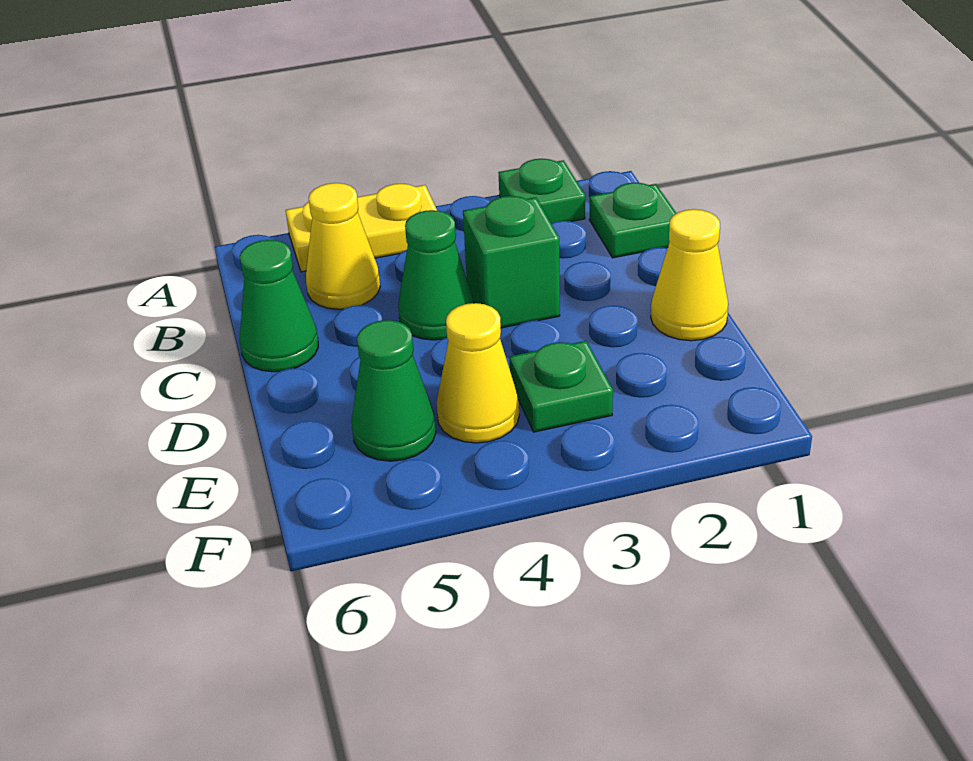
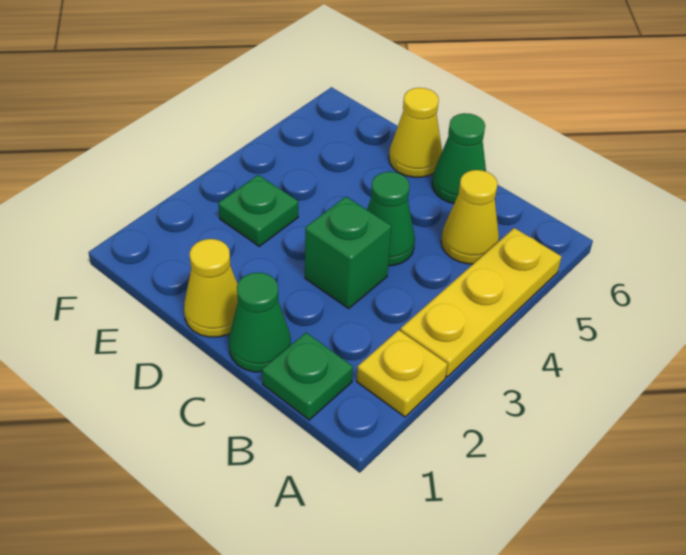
green 1x1 plate [499,159,585,223] -> yellow 1x1 plate [357,330,448,417]
yellow 1x2 plate [286,184,437,272] -> yellow 1x3 plate [400,228,562,377]
yellow 1x1 cone [437,303,519,443] -> yellow 1x1 cone moved to [389,88,442,177]
green 1x1 cone [352,320,436,461] -> green 1x1 cone moved to [229,273,291,372]

